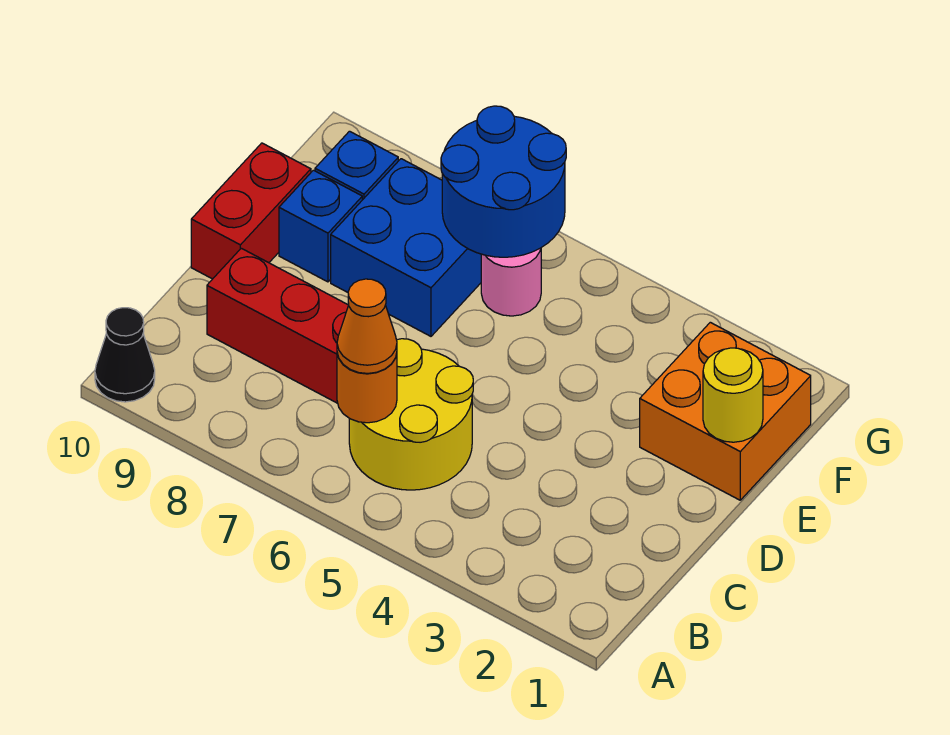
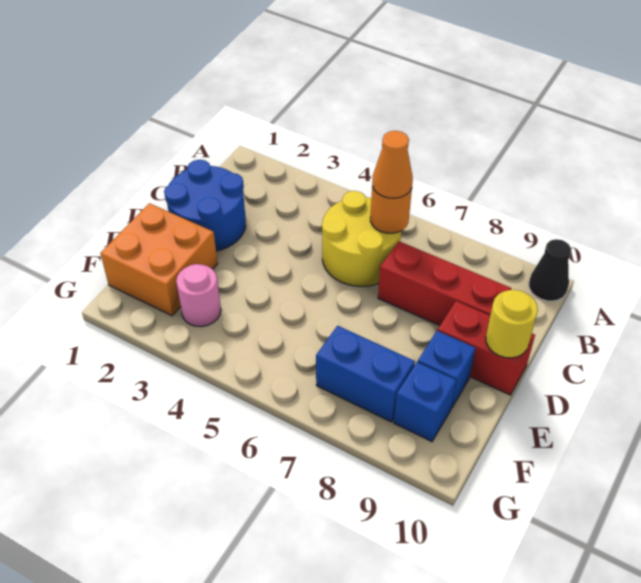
red 1x2 brick [191,143,311,279] -> red 1x2 brick turned to [438,301,535,395]
yellow 1x1 round brick [703,348,763,442] -> yellow 1x1 round brick moved to [486,290,538,358]
blue 2x2 brick [331,159,481,336] -> blue 1x2 brick [316,326,415,422]
pink 1x1 round brick [481,248,541,316] -> pink 1x1 round brick moved to [176,264,221,327]
blue 2x2 round brick [441,106,566,257] -> blue 2x2 round brick moved to [164,160,246,251]

